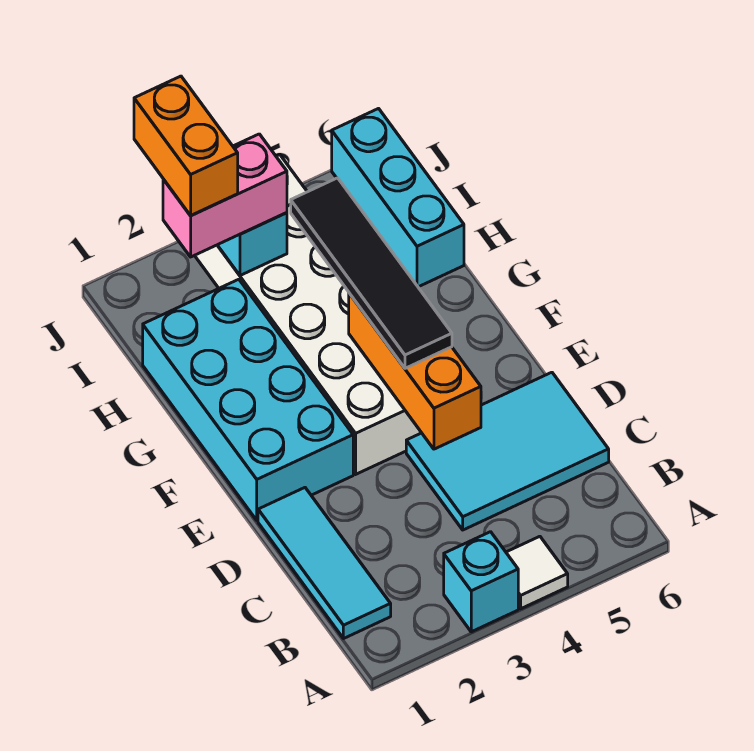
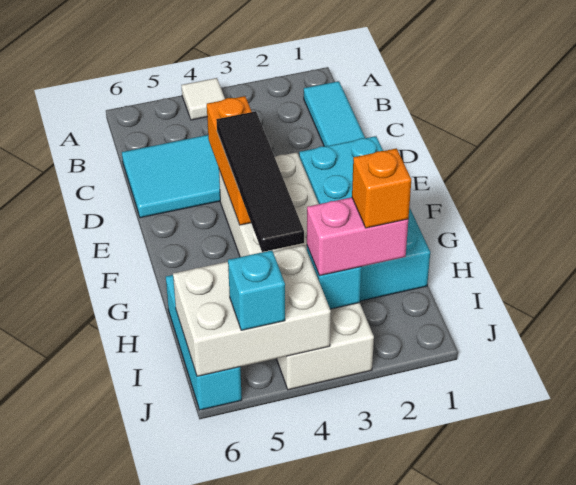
cyan 1x1 brick [444,532,518,632] -> cyan 1x1 brick moved to [228,250,285,330]
orange 1x2 brick [134,76,238,216] -> orange 1x1 brick [352,148,411,228]
none -> white 2x3 brick [173,245,331,376]

